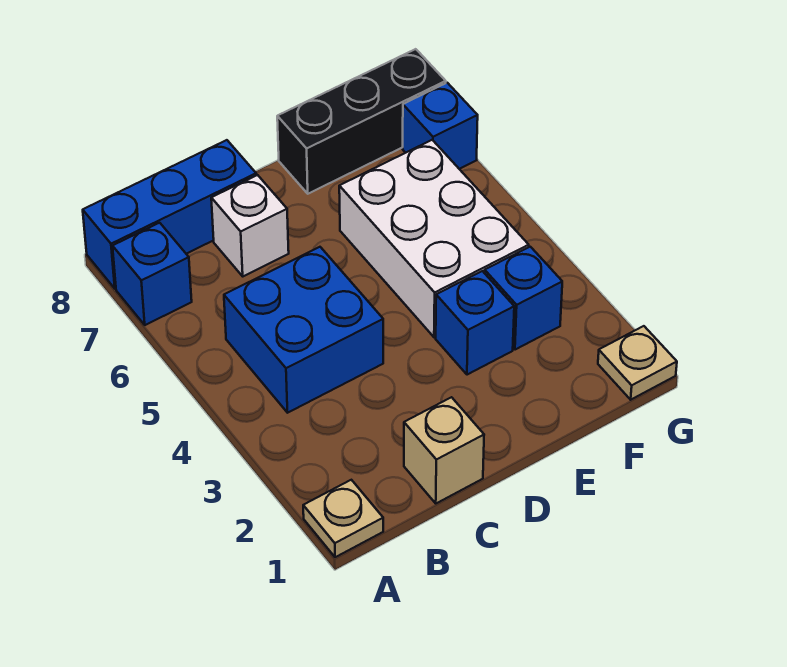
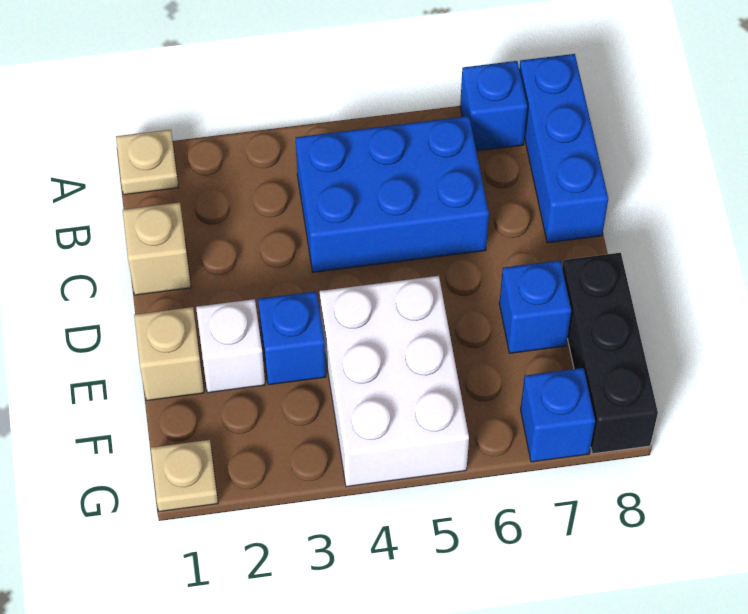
blue 2x2 brick [224,247,383,413] -> blue 2x3 brick [296,116,489,272]
white 1x1 brick [211,175,289,276] -> white 1x1 brick moved to [196,299,265,393]
none -> tan 1x1 brick [134,307,204,401]
white 2x3 brick [339,140,529,337] -> white 2x3 brick turned to [320,276,469,487]
blue 1x1 brick [485,247,562,350] -> blue 1x1 brick moved to [499,260,571,353]

